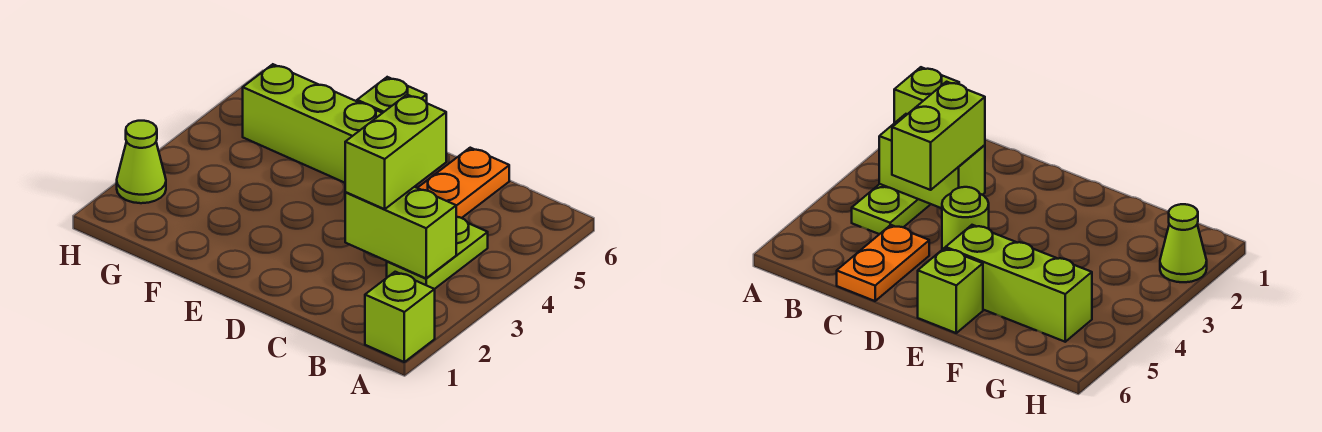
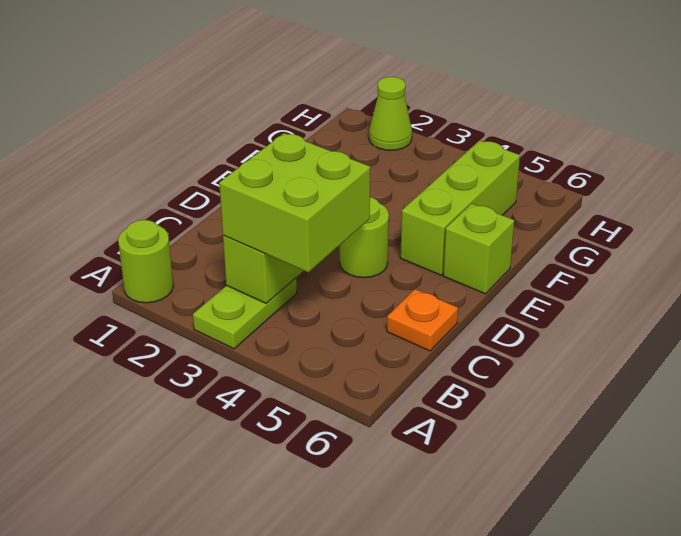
lime 1x1 brick [365,272,435,362] -> lime 1x1 round brick [118,220,173,303]
lime 1x2 plate [387,217,488,289] -> lime 1x2 plate turned to [193,278,297,349]
lime 1x2 brick [345,95,446,209] -> lime 2x2 brick [219,133,370,272]
orange 1x2 plate [418,148,509,218] -> orange 1x1 plate [387,289,458,351]

